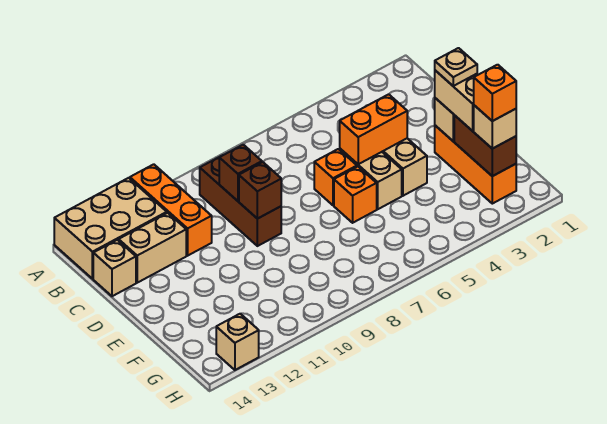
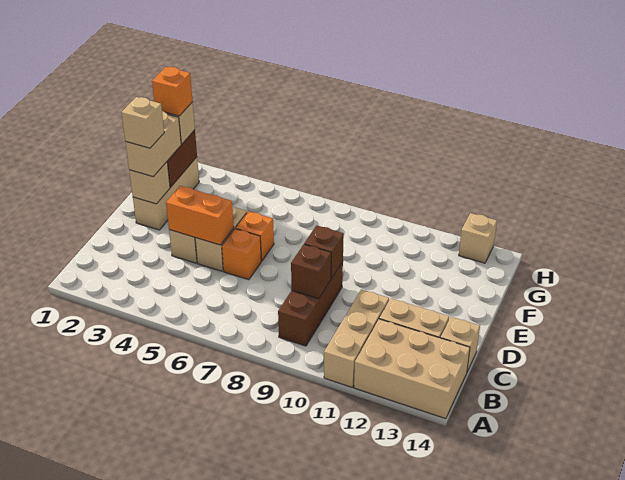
orange 1x3 brick [130,164,212,256] -> tan 1x3 brick [324,289,389,387]
orange 1x3 brick [435,126,516,204] -> tan 1x3 brick [133,157,199,230]
tan 1x1 plate [435,48,477,86] -> tan 1x1 brick [121,97,164,148]

